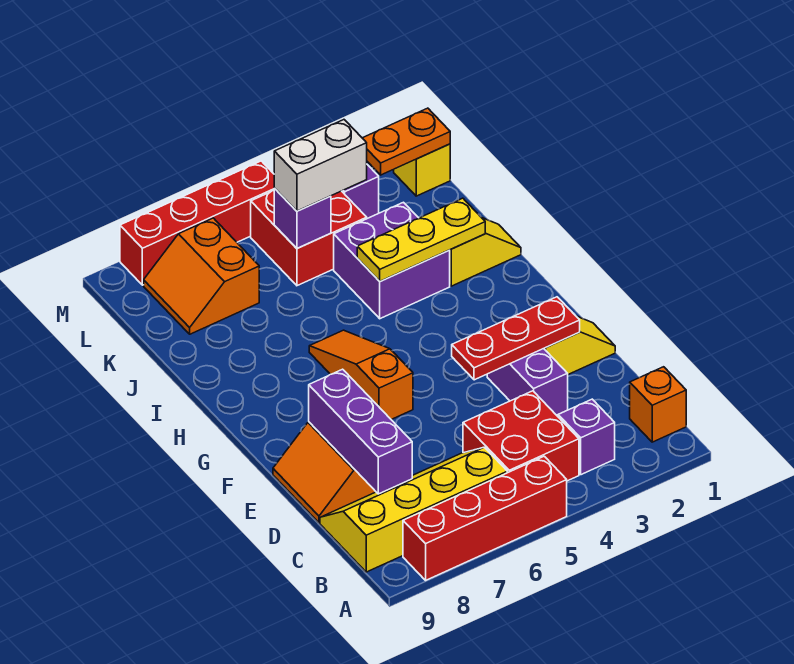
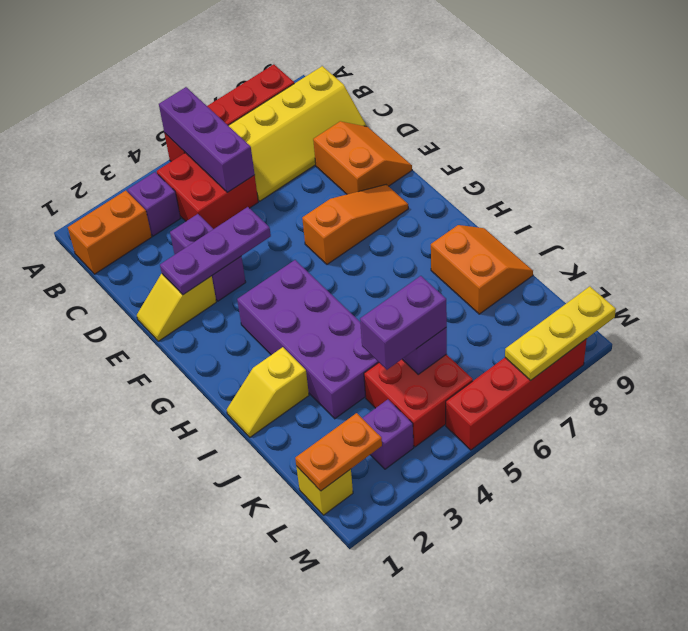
orange 1x1 brick [630,367,686,442] -> orange 1x2 brick [68,191,152,274]
purple 1x3 brick [309,369,412,494] -> purple 1x3 brick moved to [159,87,255,192]
red 1x3 plate [452,297,580,380] -> purple 1x3 plate [160,207,271,295]
orange 1x3 slope [309,330,413,420] -> orange 1x3 slope turned to [302,185,408,264]
yellow 1x3 plate [357,198,485,281] -> yellow 1x3 plate moved to [505,286,616,380]
purple 2x2 brick [334,202,450,319] -> purple 2x4 brick [237,260,379,419]
white 1x2 brick [274,120,367,211] -> purple 1x2 brick [360,276,447,370]
orange 2x2 slope [144,218,259,334] -> orange 2x2 slope moved to [431,225,533,314]

